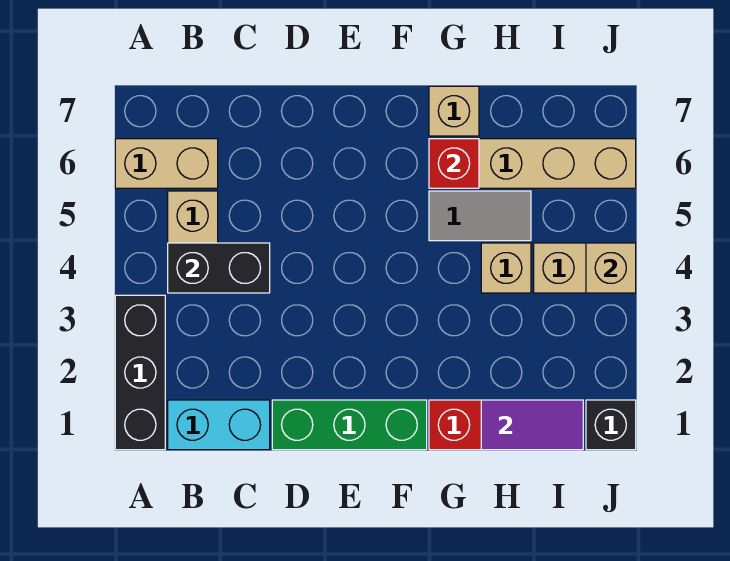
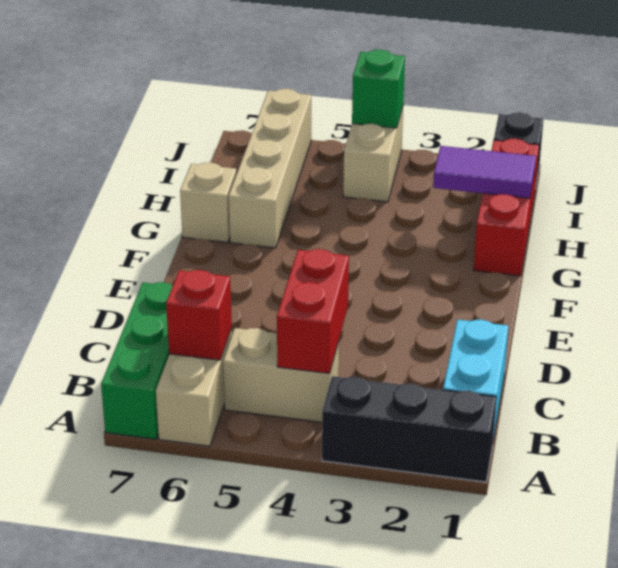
black 1x2 brick [168,243,270,293] -> red 1x2 brick [277,249,349,374]
green 1x3 brick [272,400,427,450] -> green 1x3 brick moved to [101,282,173,439]
grey 1x2 tile [429,191,531,241] -> none
red 1x1 brick [429,139,479,188] -> red 1x1 brick moved to [166,270,232,360]
purple 1x2 tile [481,400,583,450] -> purple 1x2 tile turned to [433,146,536,198]
tan 1x1 brick [481,243,531,293] -> none
tan 1x1 brick [586,243,636,293] -> green 1x1 brick [352,50,405,128]

